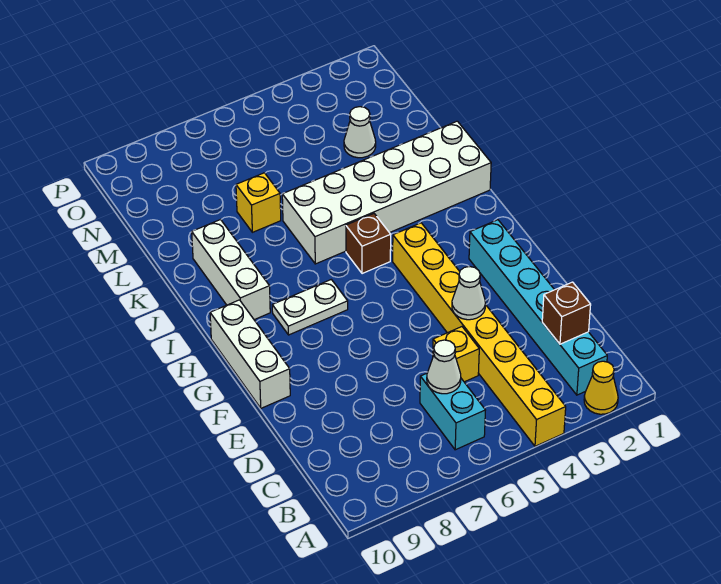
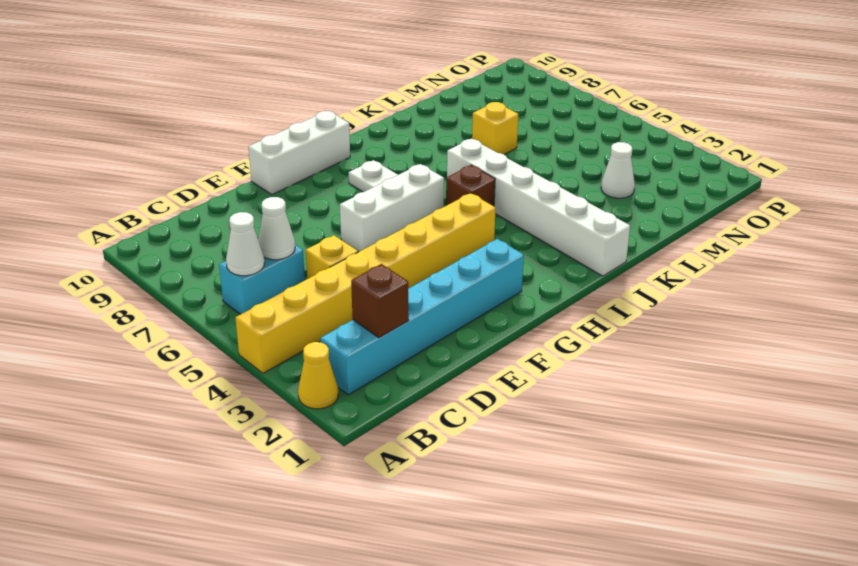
white 1x1 cone [452,267,485,320] -> white 1x1 cone moved to [226,212,264,276]
white 1x3 brick [192,220,270,320] -> white 1x3 brick moved to [340,164,444,252]
white 2x6 brick [282,121,491,264] -> white 1x6 brick [447,139,630,276]

